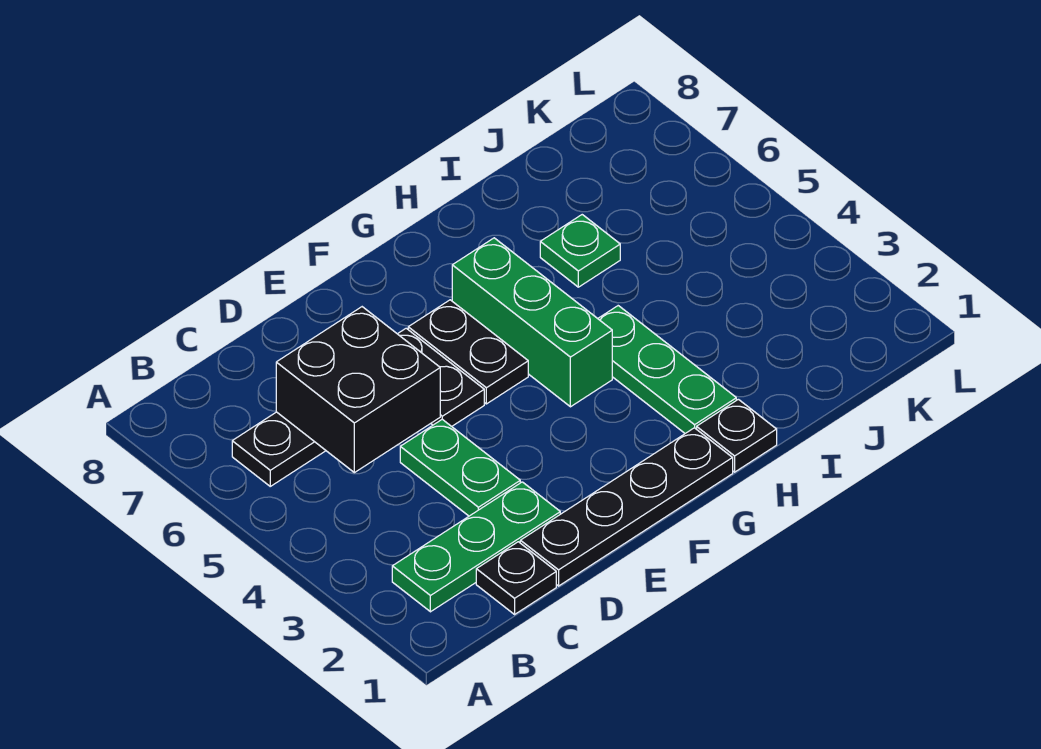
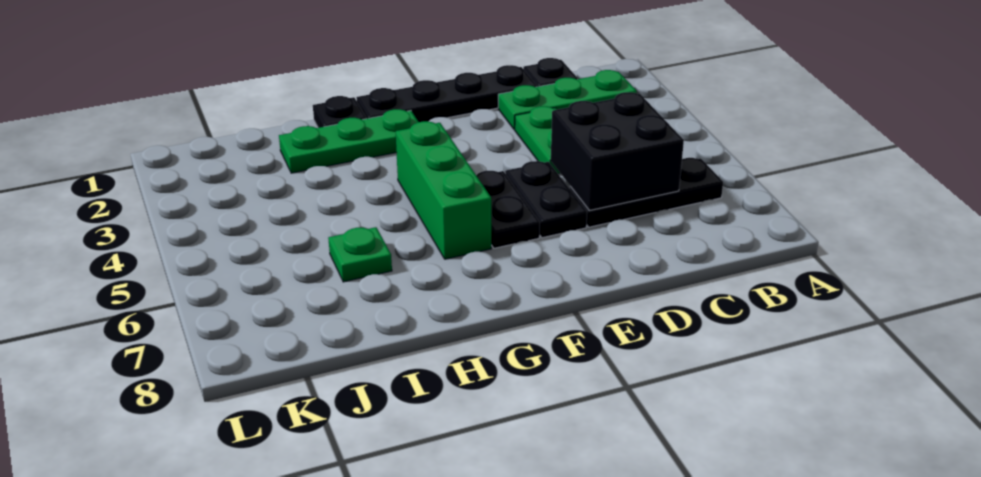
green 1x3 plate [598,306,736,433] -> green 1x3 plate turned to [279,109,418,173]

